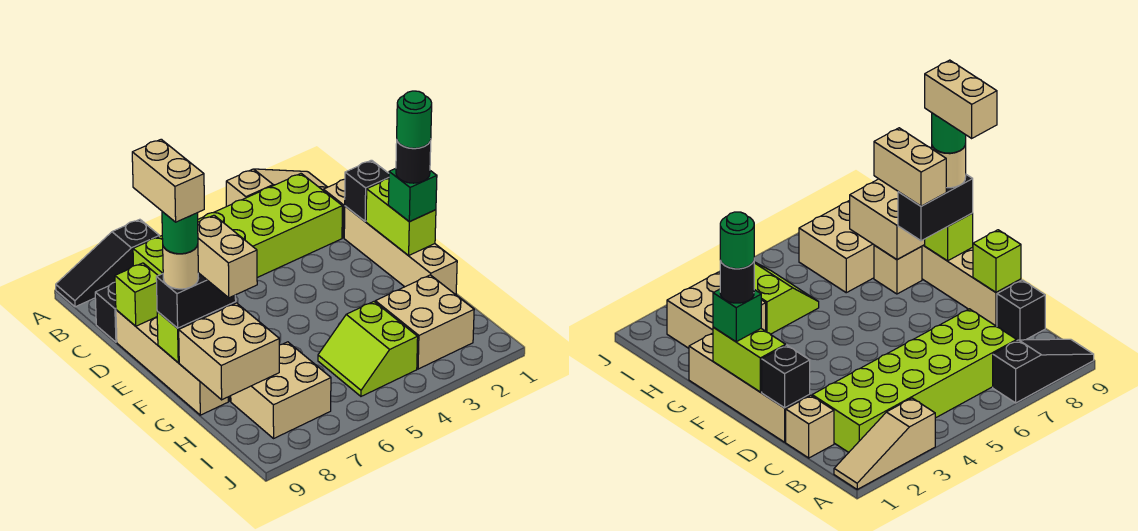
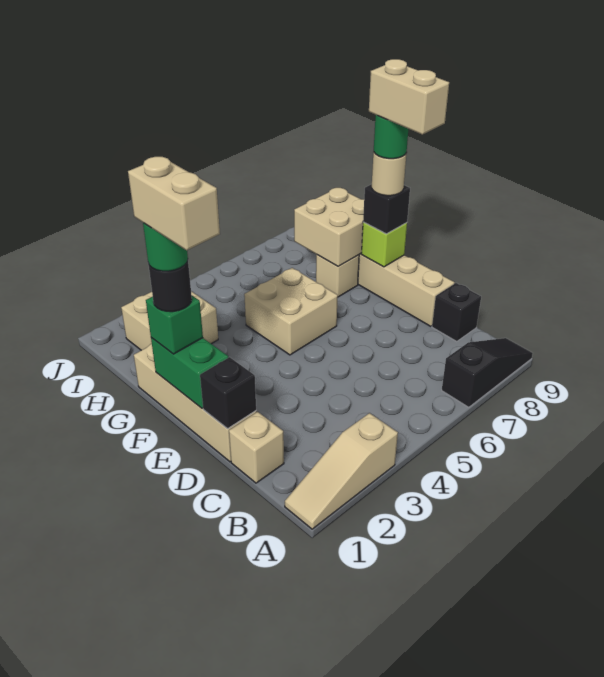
lime 2x6 brick [133,174,342,277] -> none
lime 1x1 brick [115,263,158,326] -> none
lime 1x2 brick [366,179,436,256] -> green 1x2 brick [151,338,228,408]
black 1x2 brick [156,273,236,328] -> black 1x1 brick [363,184,410,234]
tan 1x2 brick [198,215,257,298] -> tan 1x2 brick moved to [128,157,220,250]
lime 2x2 slope [318,302,418,396] -> none
tan 2x2 brick [231,342,331,438] -> tan 2x2 brick moved to [244,268,338,355]

